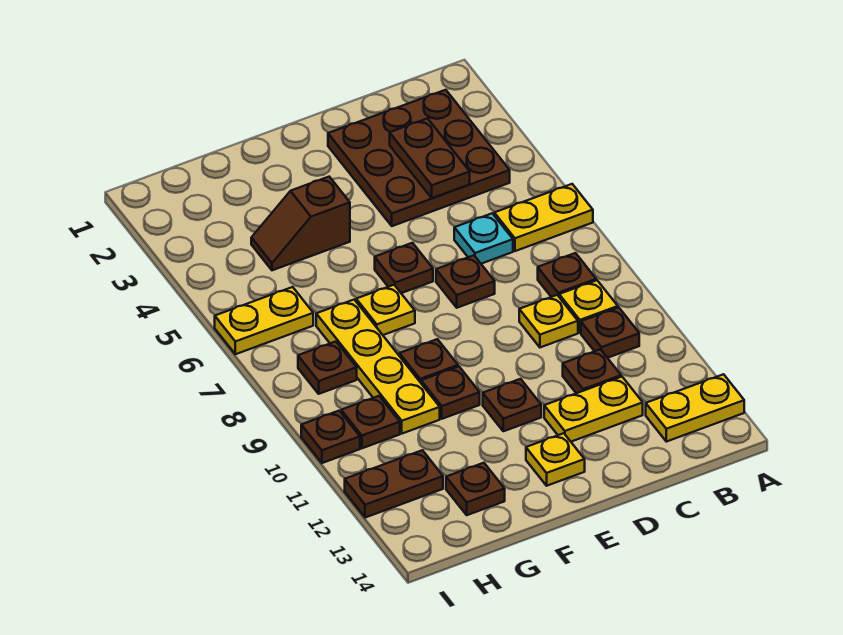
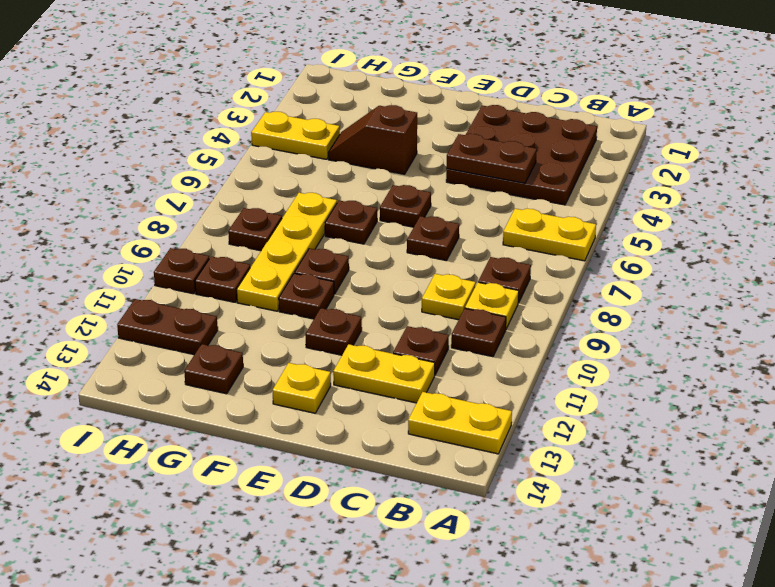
brown 1x2 plate [390,118,470,198] -> brown 1x2 plate turned to [446,134,537,183]
cyan 1x1 plate [454,213,513,264] -> none
yellow 1x1 plate [356,285,415,335] -> brown 1x1 plate [325,200,377,244]
yellow 1x2 plate [215,287,313,354] -> yellow 1x2 plate moved to [251,112,340,159]

